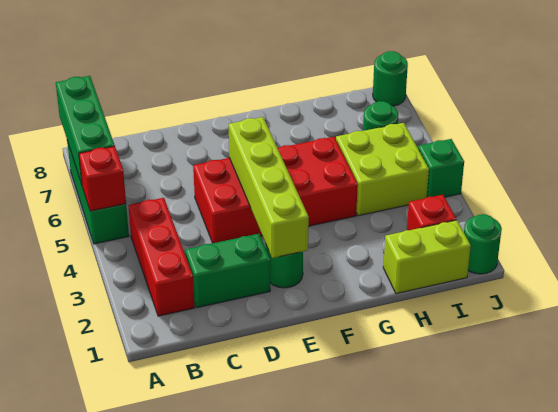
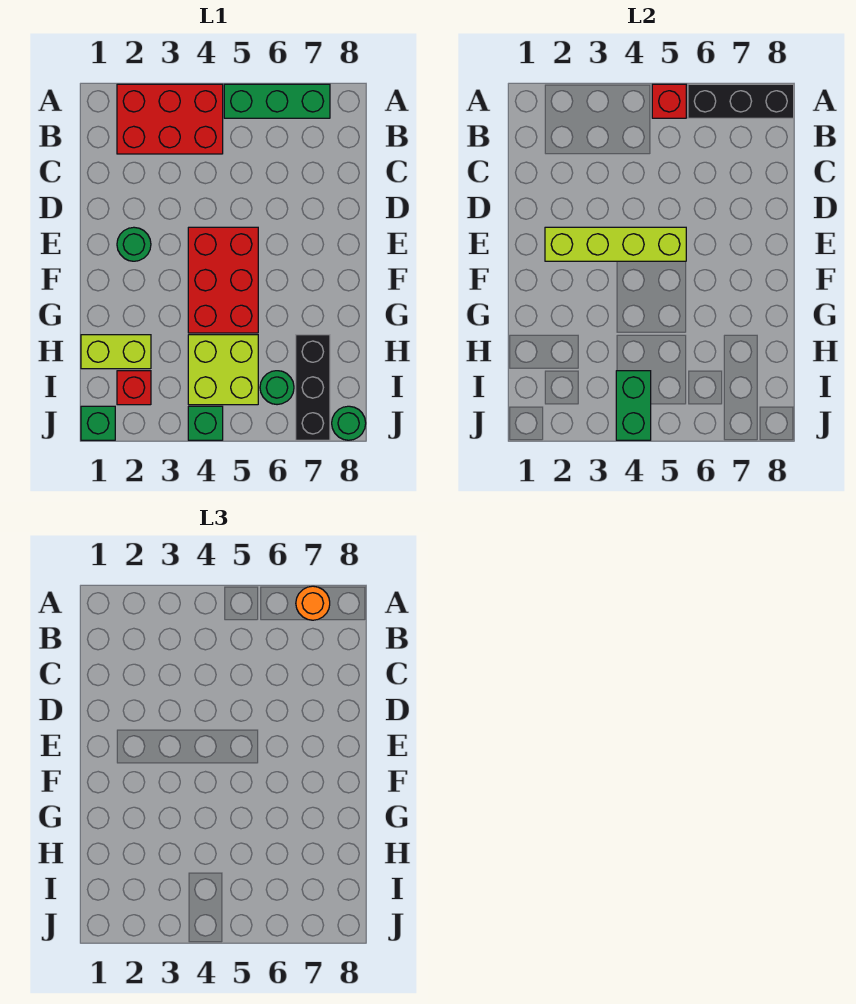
green 1x3 brick [56,76,115,184] -> black 1x3 brick [688,84,794,118]
none -> orange 1x1 round brick [296,586,330,620]
red 1x3 brick [128,198,195,316] -> red 2x3 brick [117,84,223,154]
green 1x2 brick [185,234,270,308] -> green 1x2 brick moved to [616,371,651,440]
red 2x4 brick [193,137,358,243] -> red 2x3 brick [188,227,258,333]
lime 1x2 brick [383,220,471,294] -> lime 1x2 brick turned to [81,335,151,369]
none -> black 1x3 brick [296,335,330,440]
green 1x1 round brick [464,214,502,274] -> green 1x1 brick [81,406,115,440]

